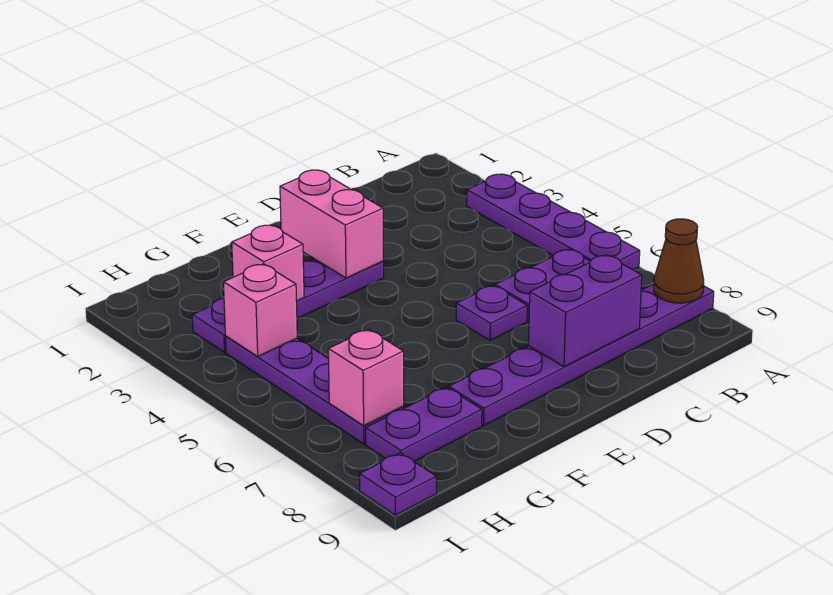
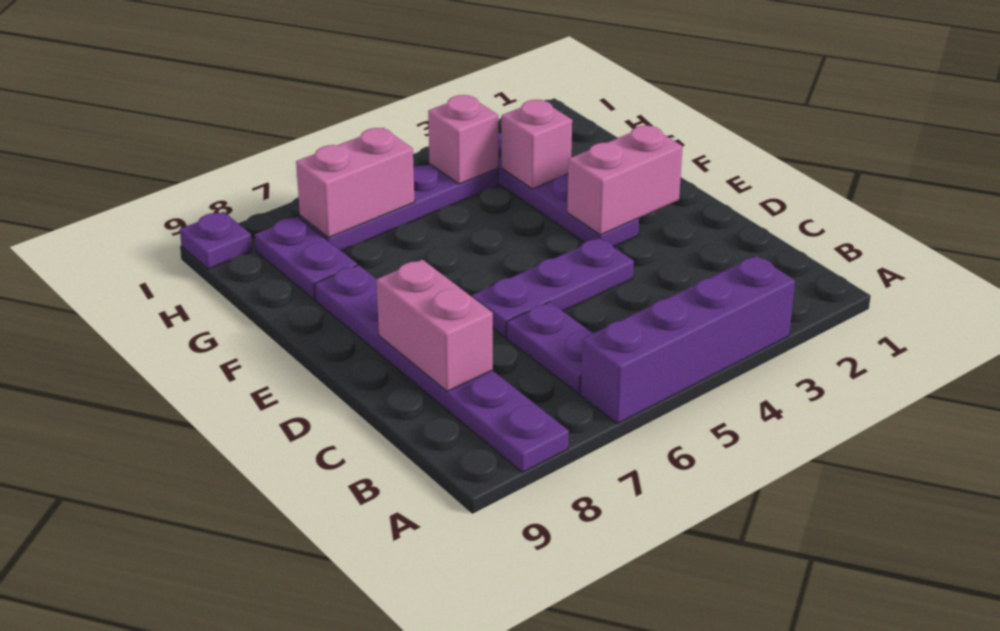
purple 1x4 plate [467,174,640,270] -> purple 1x4 brick [580,256,795,424]
brown 1x1 cone [654,219,704,303] -> none
purple 1x2 brick [529,255,642,367] -> pink 1x2 brick [377,260,493,392]
purple 1x1 plate [456,285,527,340] -> purple 1x3 plate [472,238,634,338]
pink 1x1 brick [328,329,404,426] -> pink 1x2 brick [296,128,415,238]

